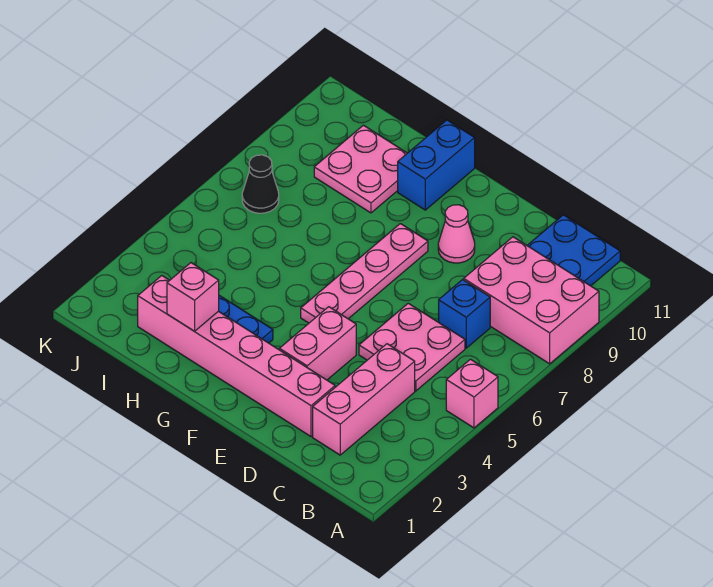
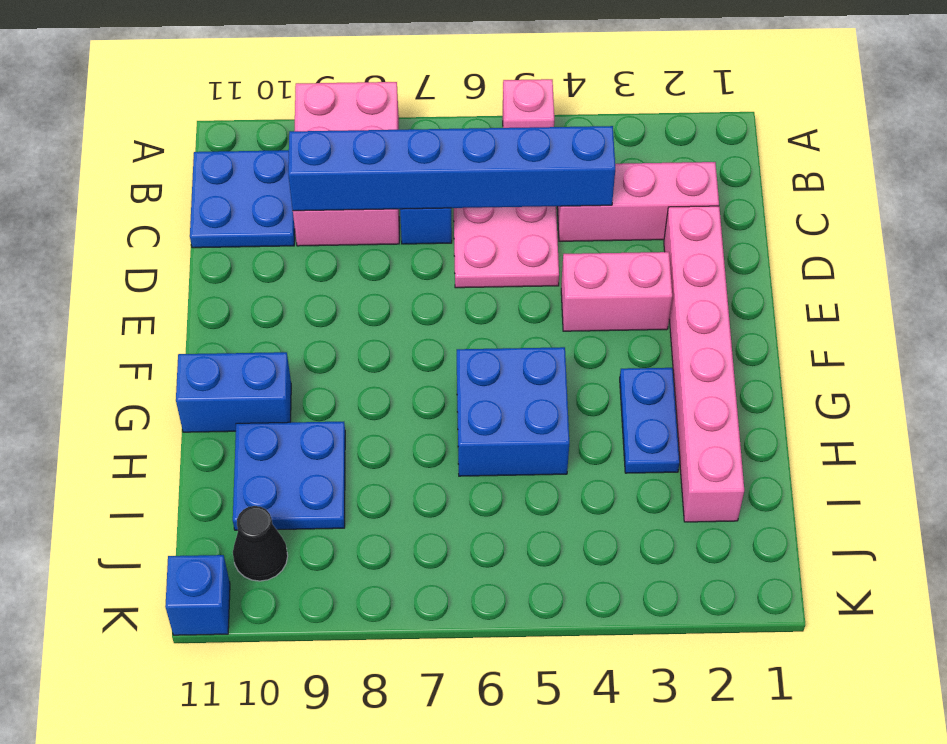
none -> blue 1x6 brick [288,126,615,211]
pink 1x1 cone [438,205,475,263] -> none
pink 1x4 plate [301,224,428,323] -> none
none -> blue 2x2 brick [457,347,569,476]
pink 1x1 brick [167,263,219,331] -> none
pink 2x2 plate [314,125,407,213] -> blue 2x2 plate [233,422,345,530]
black 1x1 cone [242,155,279,213] -> black 1x1 cone moved to [233,506,288,581]
none -> blue 1x1 brick [165,555,230,635]

